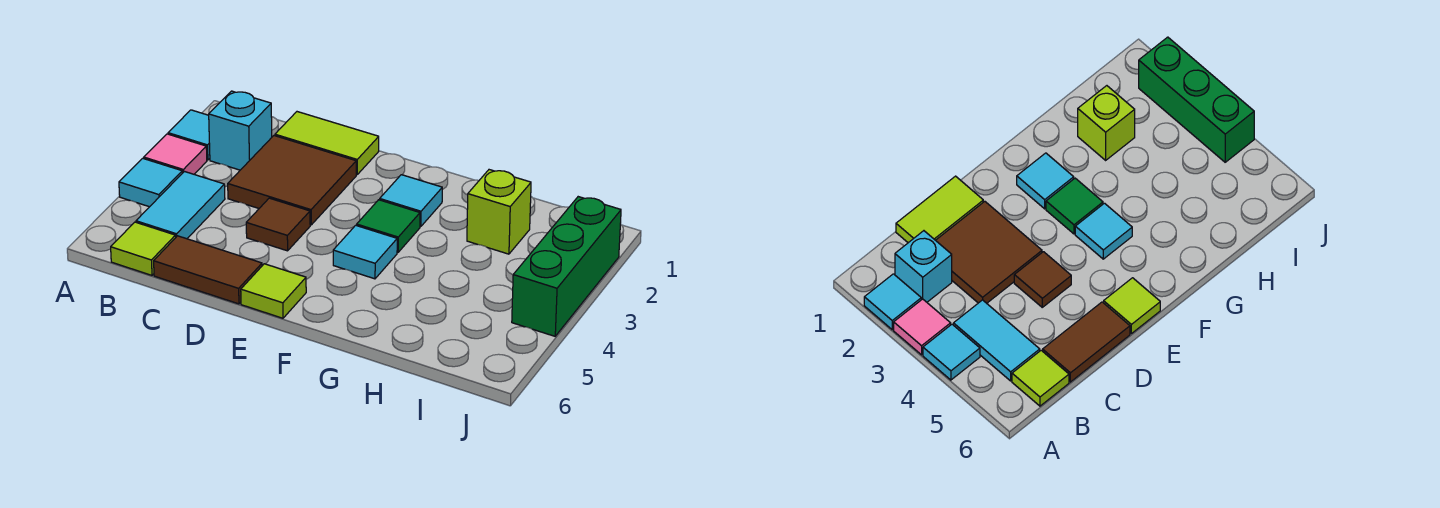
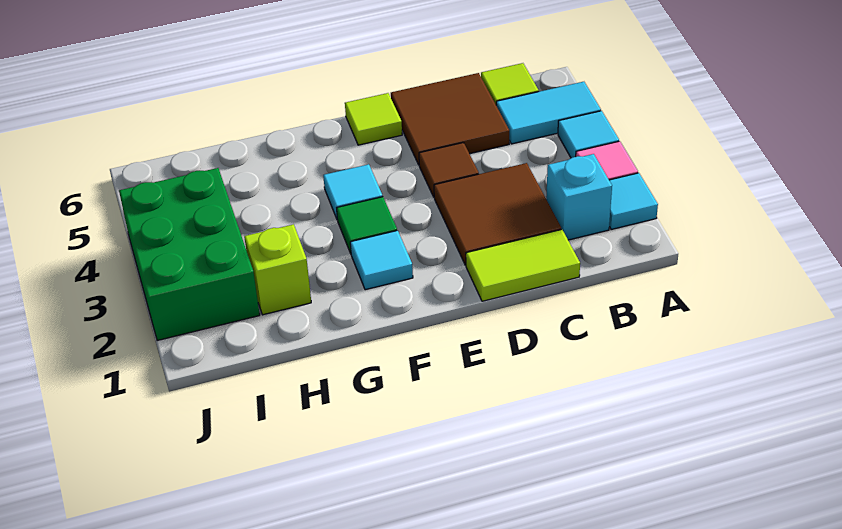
cyan 1x2 tile [136,172,225,239] -> cyan 1x2 tile turned to [496,82,601,144]
brown 1x2 tile [154,236,262,304] -> brown 2x2 tile [391,73,509,165]
green 1x3 brick [512,197,621,336] -> green 2x3 brick [119,168,260,341]

